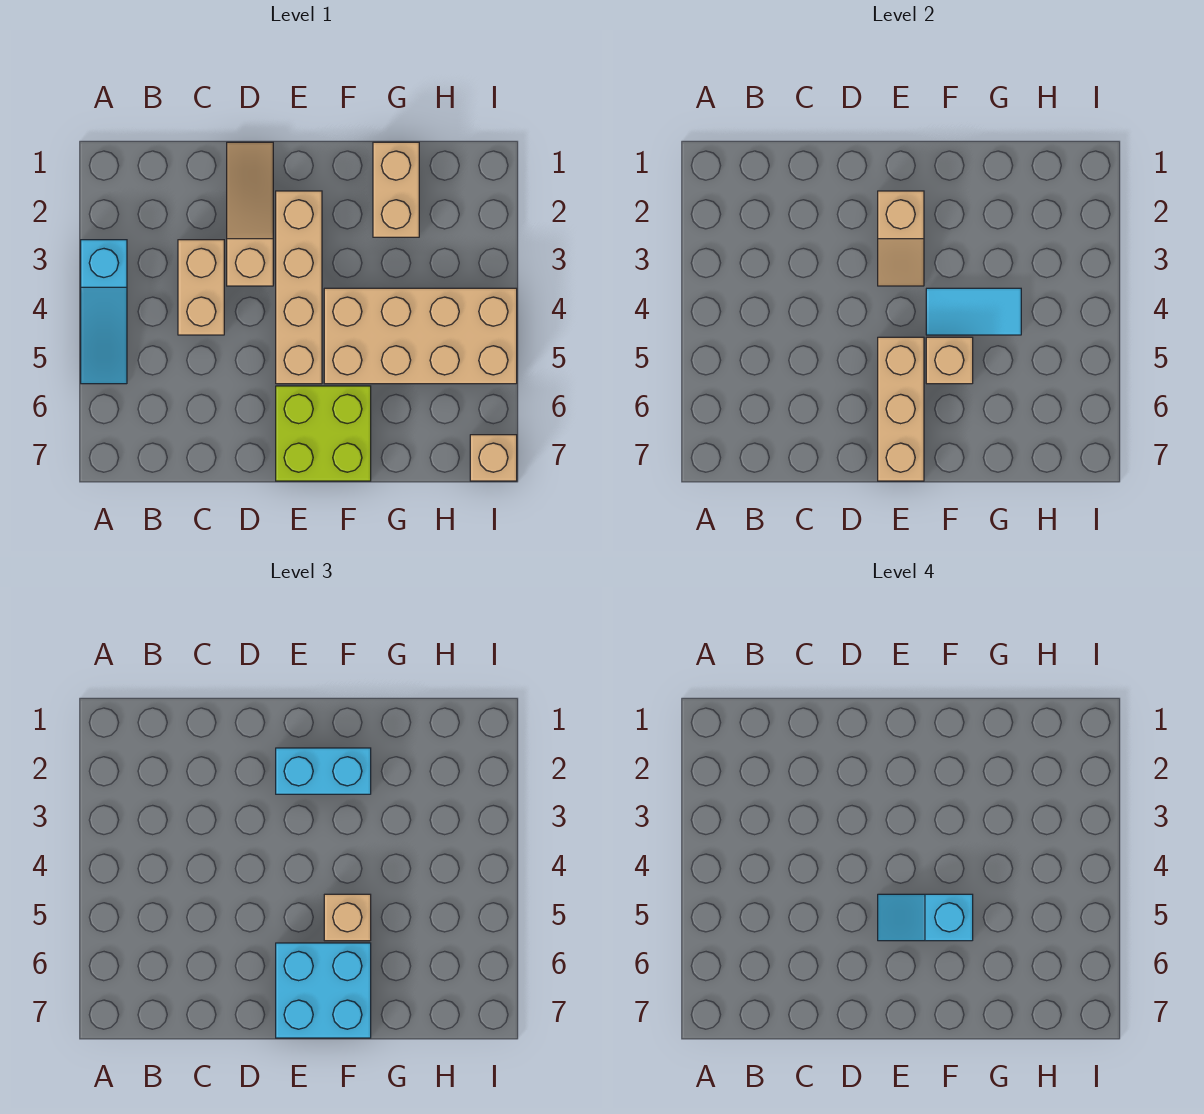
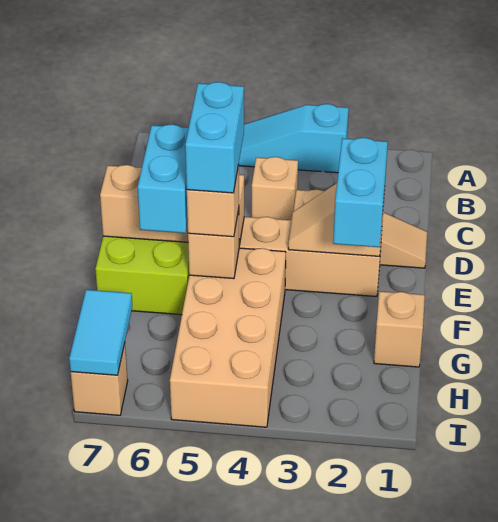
tan 1x2 brick [178,240,224,335] -> tan 1x1 brick [252,157,298,220]
cyan 1x2 slope [878,894,973,941] -> cyan 1x2 brick [185,82,244,193]
cyan 2x2 brick [276,943,371,1038] -> cyan 1x2 brick [138,124,189,233]
cyan 1x2 tile [926,288,1021,335] -> cyan 1x2 tile moved to [69,290,132,375]
tan 1x2 brick [373,142,419,237] -> tan 1x1 brick [374,291,425,367]

